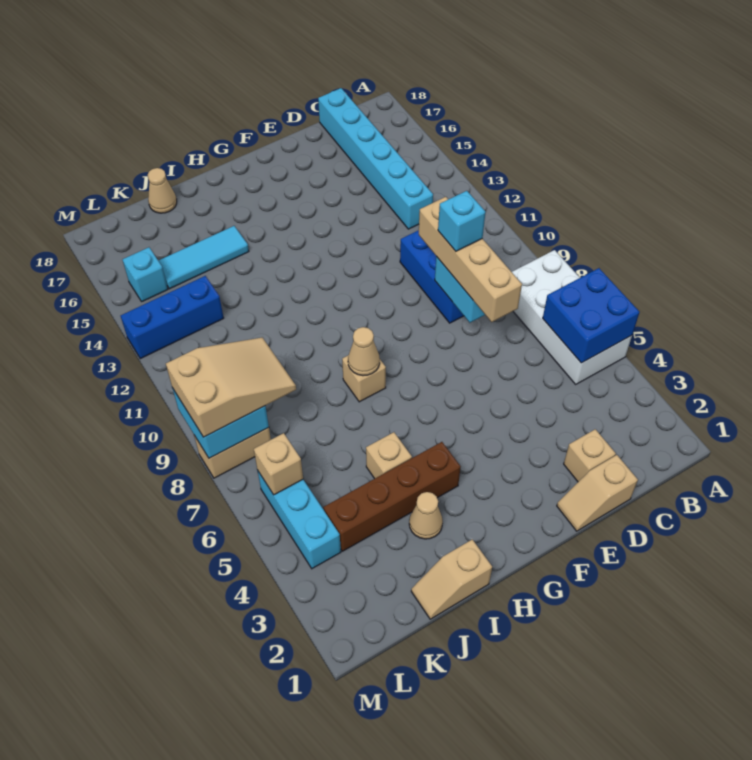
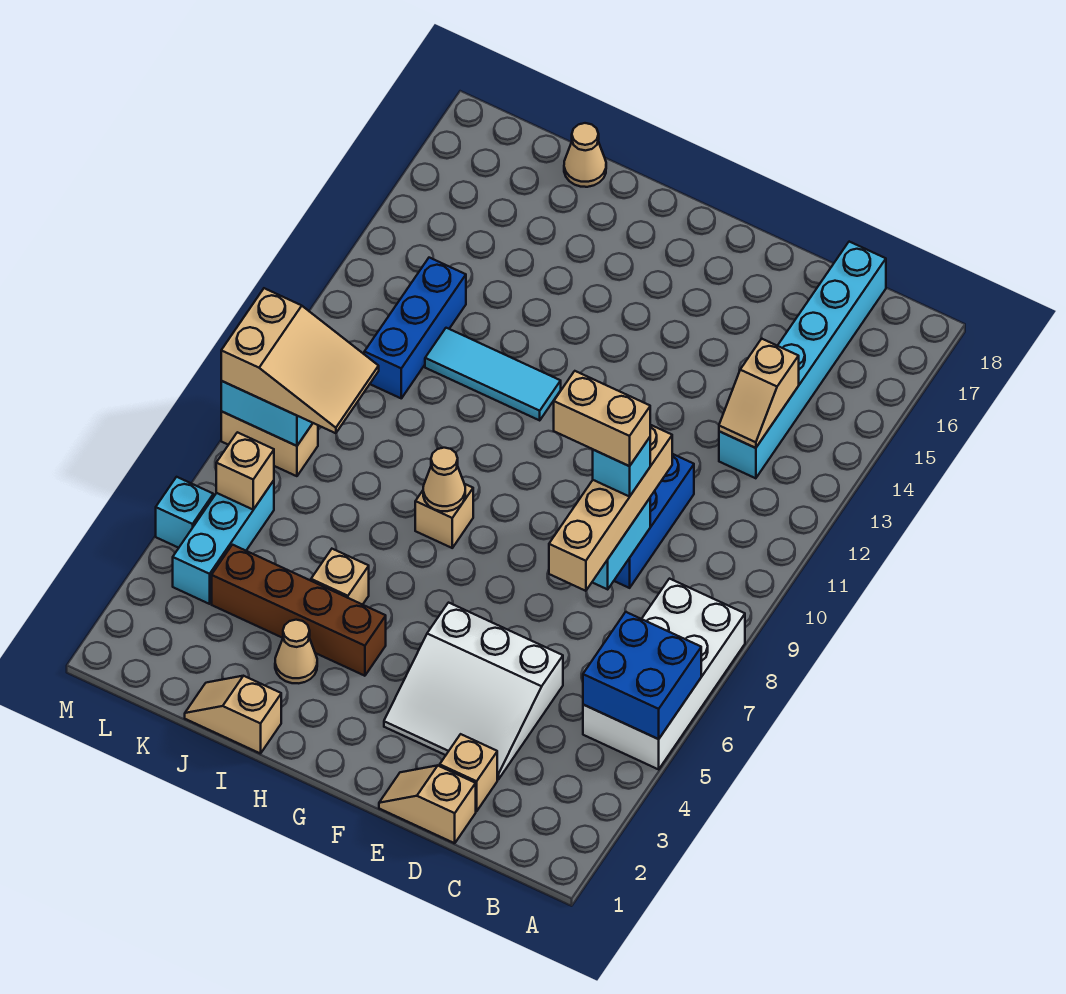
none -> tan 1x2 slope [719,339,799,448]
none -> white 3x3 slope [384,603,563,780]
none -> tan 1x2 brick [554,371,650,466]
cyan 1x3 tile [158,226,249,289] -> cyan 1x3 tile moved to [425,328,561,420]
blue 1x3 brick [121,276,224,359] -> blue 1x3 brick turned to [364,258,466,398]
cyan 1x1 brick [122,247,168,302] -> cyan 1x1 brick moved to [156,477,213,548]

